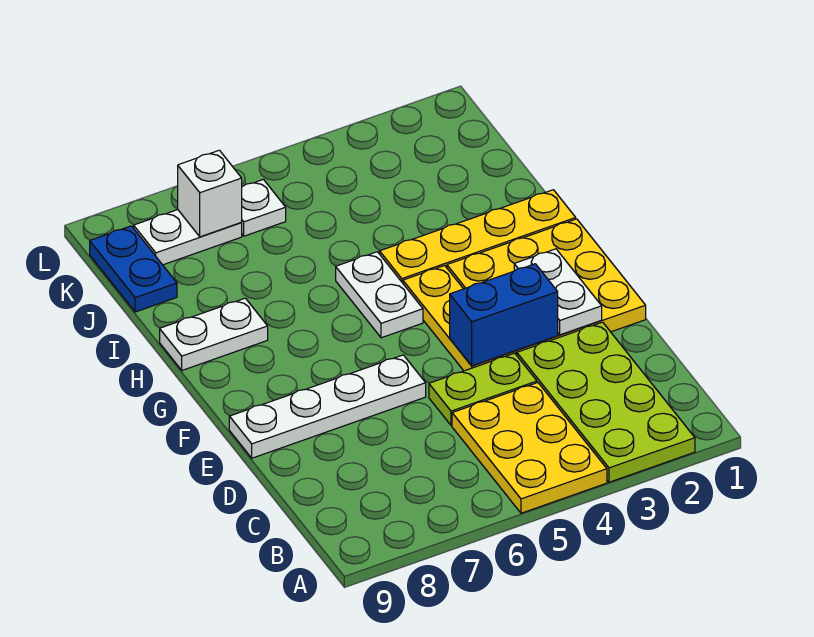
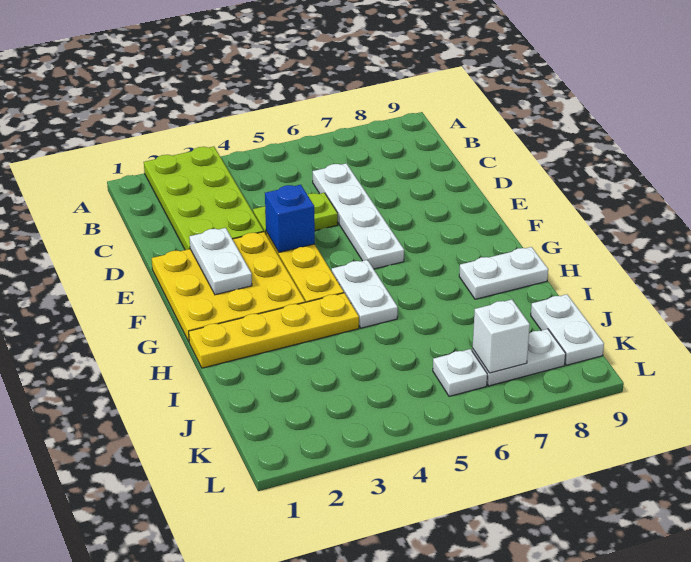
yellow 2x3 plate [452,383,607,513] -> none
blue 1x2 brick [450,264,558,366] -> blue 1x1 brick [265,185,315,252]
white 1x4 plate [229,355,426,458] -> white 1x4 plate turned to [313,163,404,269]
blue 1x2 plate [90,226,177,312] -> white 1x2 plate [531,294,604,365]

